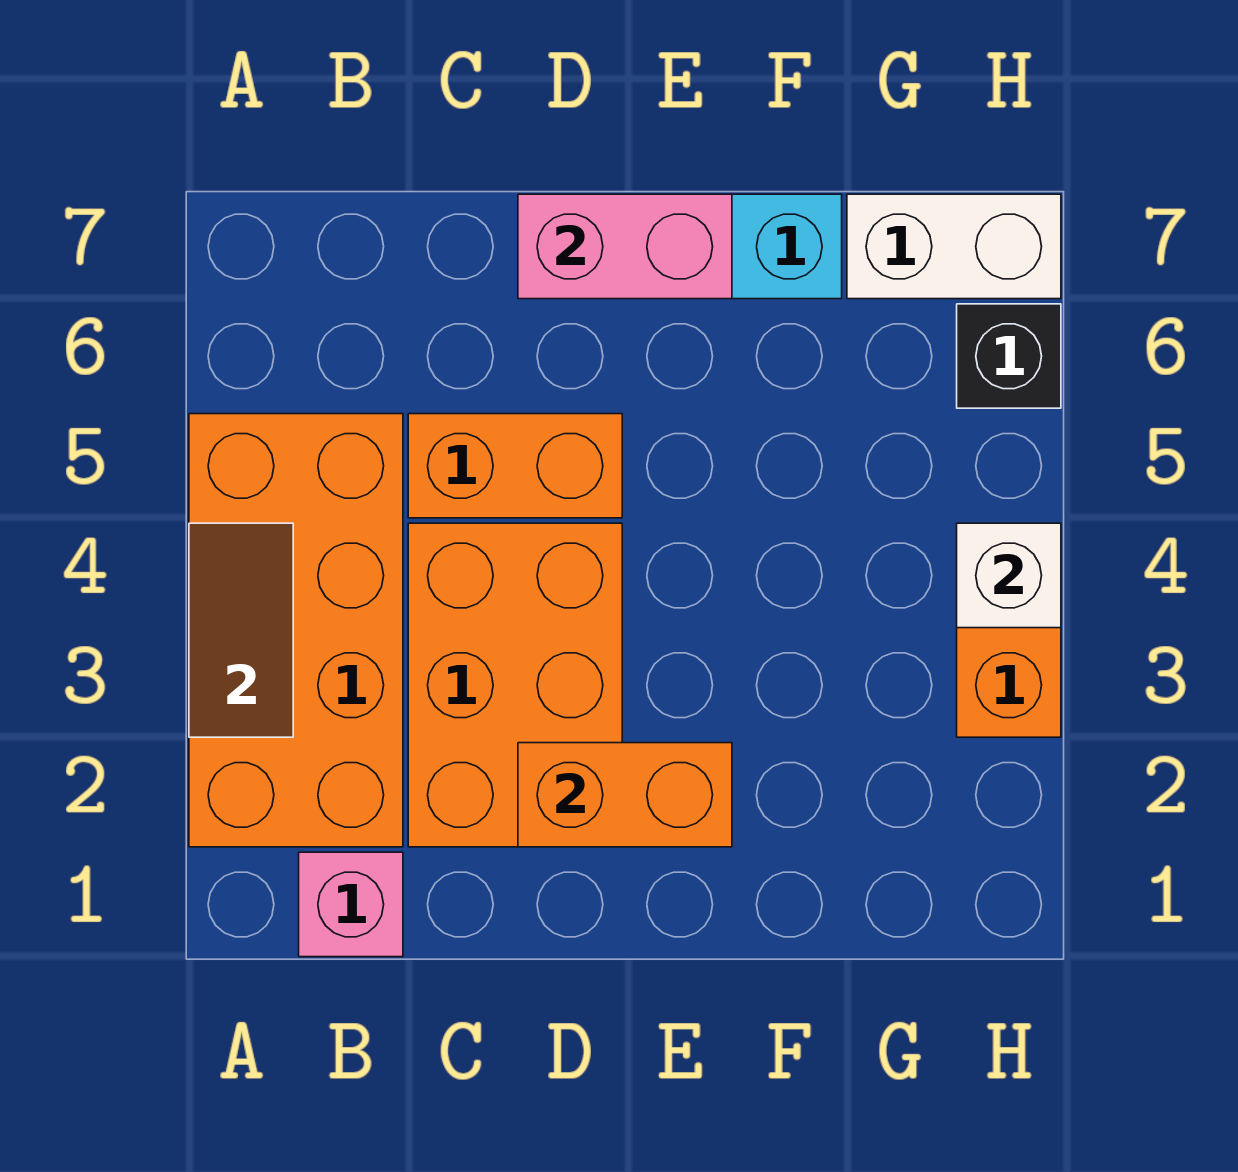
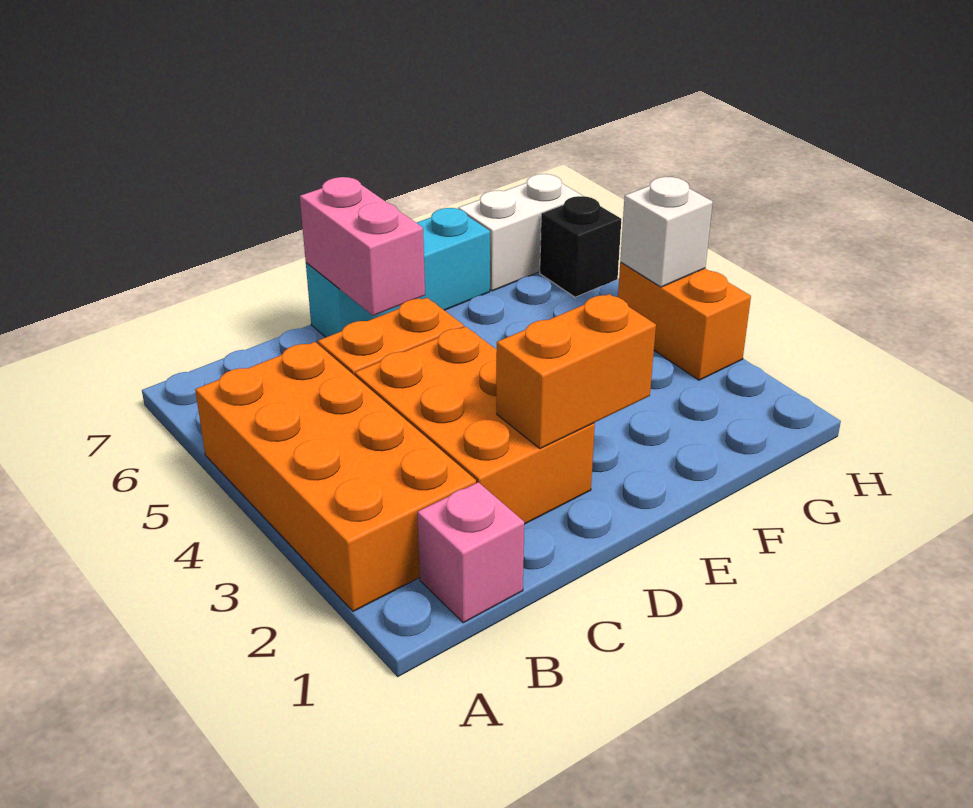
brown 1x2 tile [189,523,293,737] -> none
pink 1x2 brick [518,194,732,299] -> pink 1x2 brick turned to [300,177,425,316]

